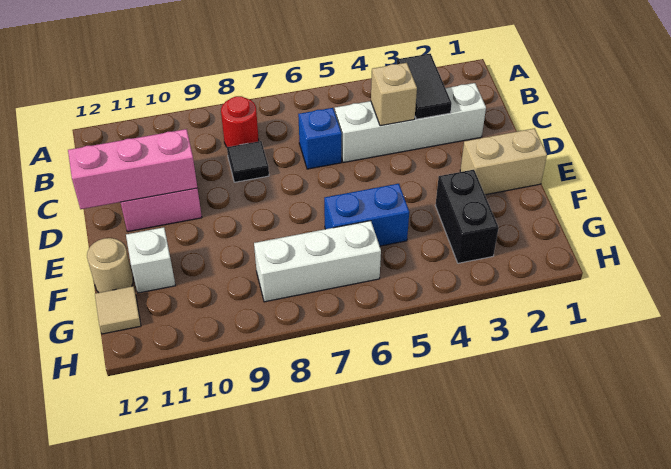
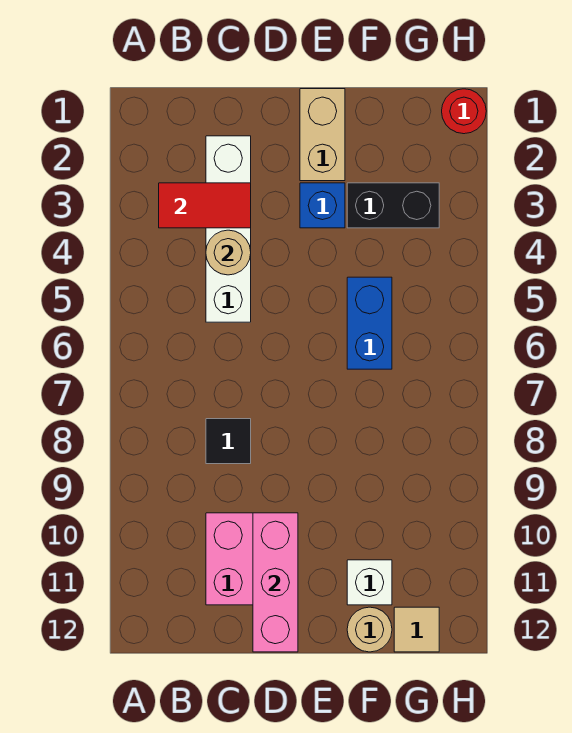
black 1x2 tile [397,54,452,119] -> red 1x2 tile [159,183,251,228]
red 1x1 round brick [221,96,259,147] -> red 1x1 round brick moved to [442,89,486,134]
tan 1x1 brick [371,63,417,126] -> tan 1x1 round brick [206,230,251,275]
blue 1x1 brick [298,108,342,169] -> blue 1x1 brick moved to [300,183,345,228]
white 1x3 brick [254,221,381,302] -> none

